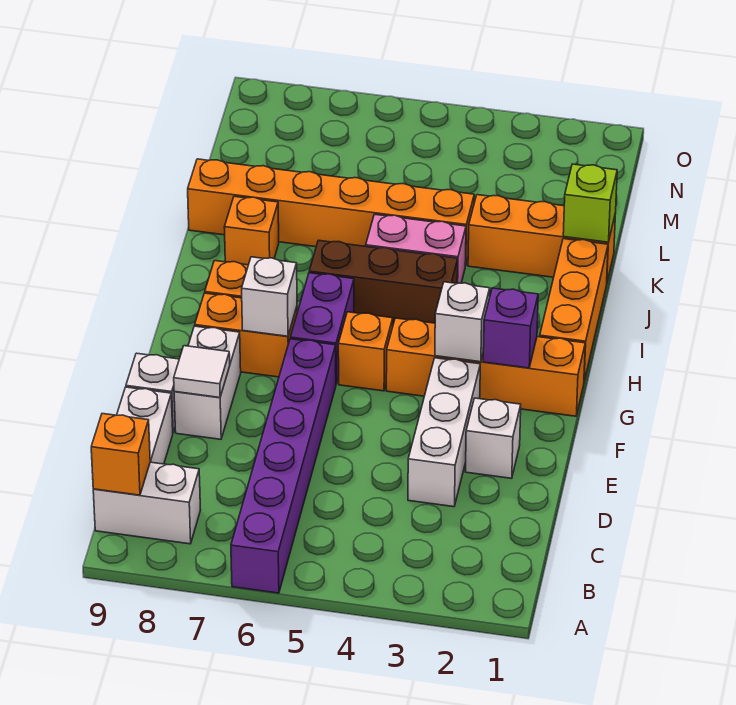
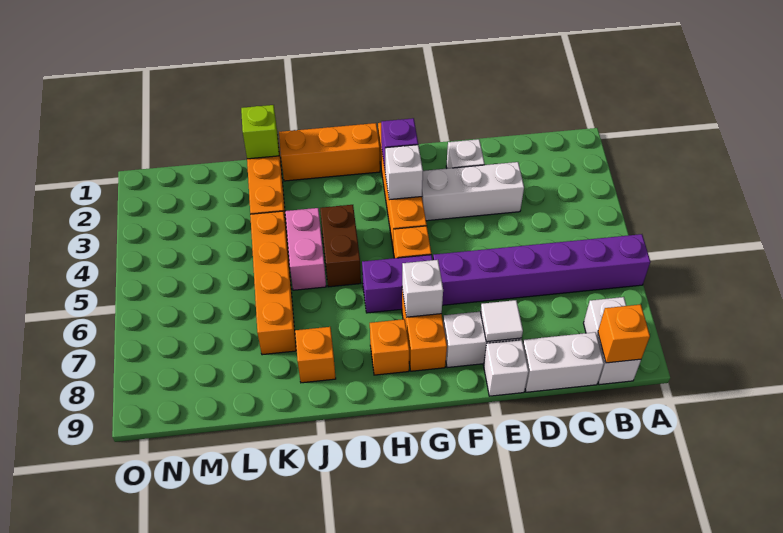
brown 1x3 brick [309,240,458,324] -> brown 1x2 brick [320,205,361,287]
orange 1x6 brick [188,159,474,266] -> orange 1x4 brick [250,211,296,355]

